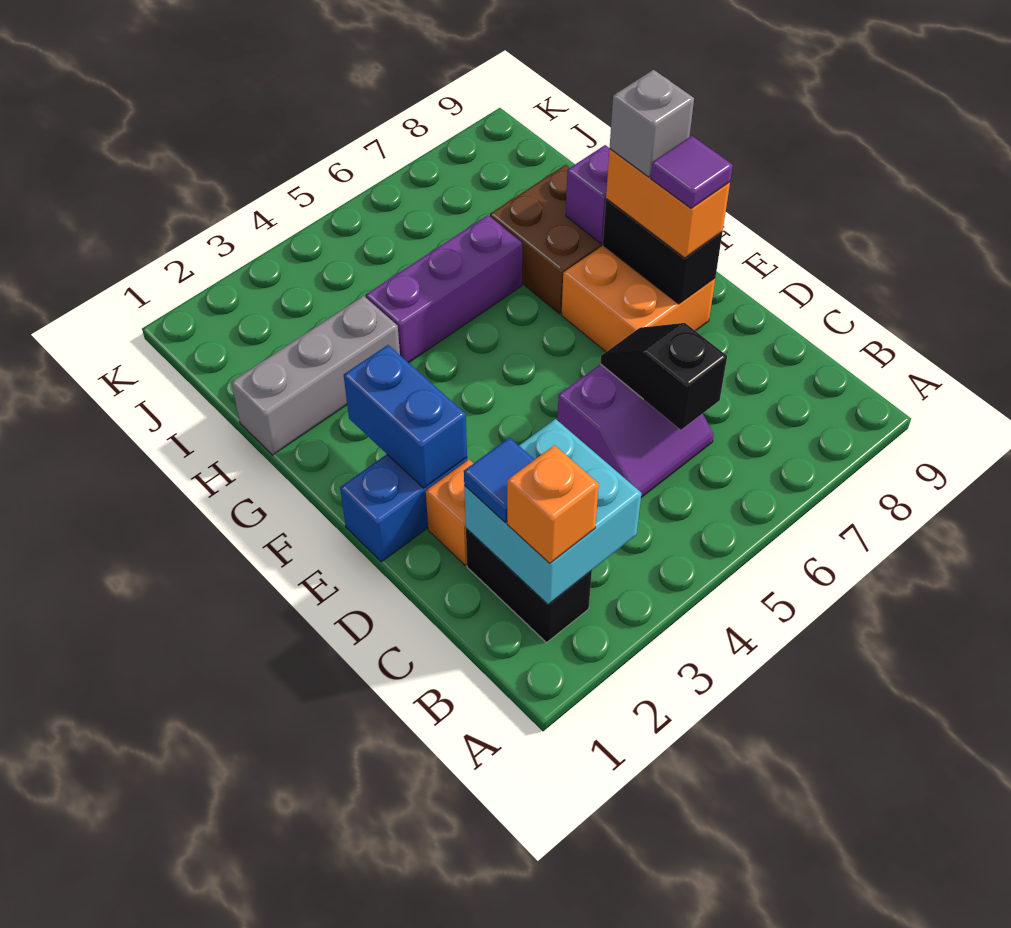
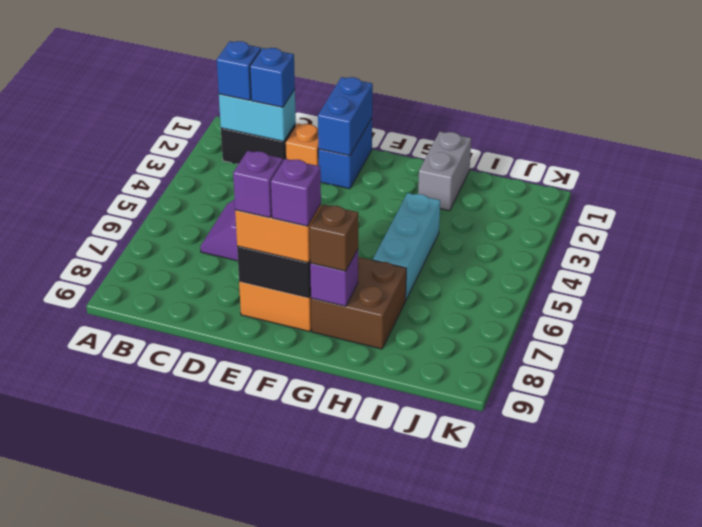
cyan 2x2 brick [464,419,641,604] -> cyan 1x2 brick [219,90,296,141]
orange 1x1 brick [507,445,599,563] -> blue 1x1 brick [217,41,261,100]
blue 1x1 tile [464,438,535,522] -> blue 1x1 brick [250,48,295,107]
black 1x2 slope [600,323,727,430] -> none
blue 1x2 brick [344,345,467,488] -> blue 1x2 brick turned to [318,77,373,156]
purple 1x1 tile [651,136,733,208] -> purple 1x1 brick [233,151,283,218]
grey 1x1 brick [610,70,694,177] -> purple 1x1 brick [271,159,321,226]
none -> brown 1x1 brick [310,204,358,271]
grey 1x3 brick [231,296,400,455] -> grey 1x2 brick [418,132,471,211]
purple 1x3 brick [366,215,522,363] -> cyan 1x3 brick [373,193,440,299]

